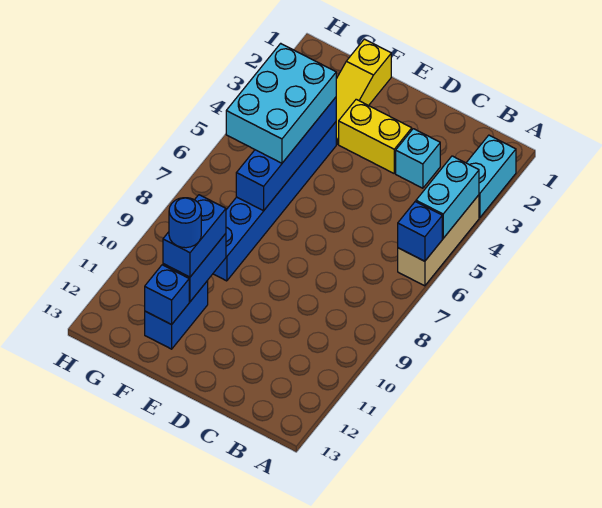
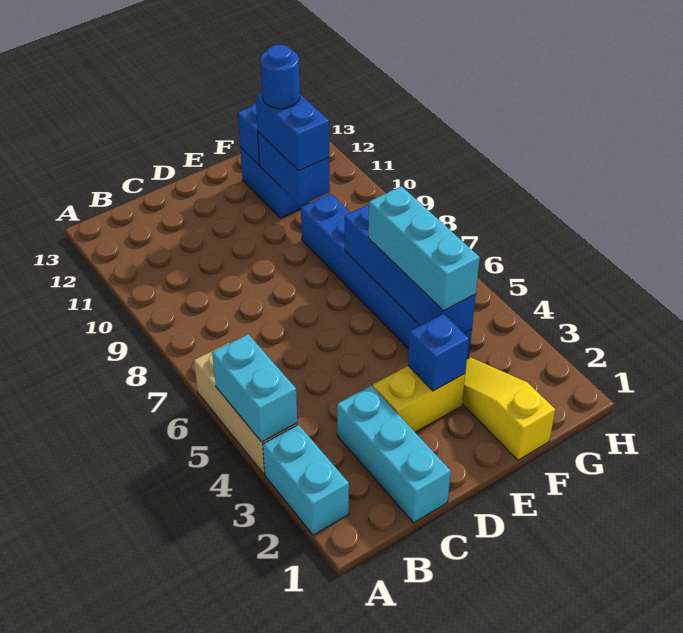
blue 1x1 brick [398,202,442,261] -> blue 1x1 brick moved to [408,314,469,391]
cyan 1x1 brick [396,129,440,188] -> cyan 1x3 brick [337,386,451,523]
cyan 2x3 brick [226,43,336,163] -> cyan 1x3 brick [368,186,480,311]

